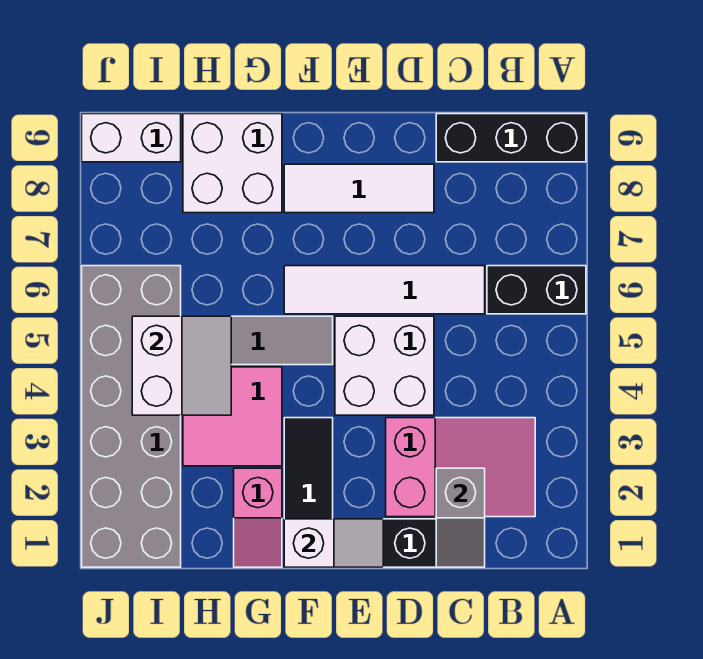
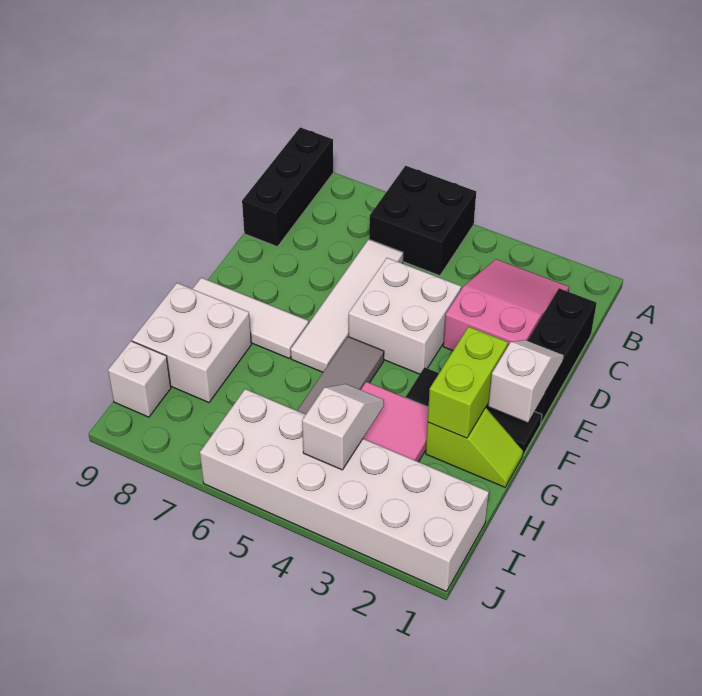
black 1x2 brick [487,266,586,314] -> black 2x2 brick [369,166,476,276]
grey 1x2 slope [436,468,485,567] -> none
white 1x3 tile [284,164,434,213] -> white 1x3 tile turned to [193,278,309,358]
none -> lime 1x2 brick [428,327,508,438]
pink 1x2 slope [234,468,282,567] -> lime 1x2 slope [426,408,523,487]
white 2x2 slope [132,316,231,415] -> white 1x2 slope [302,384,384,470]
grey 2x6 brick [82,266,181,567] -> white 2x6 brick [200,389,489,592]
white 1x2 brick [82,114,181,162] -> white 1x1 brick [108,341,171,417]

